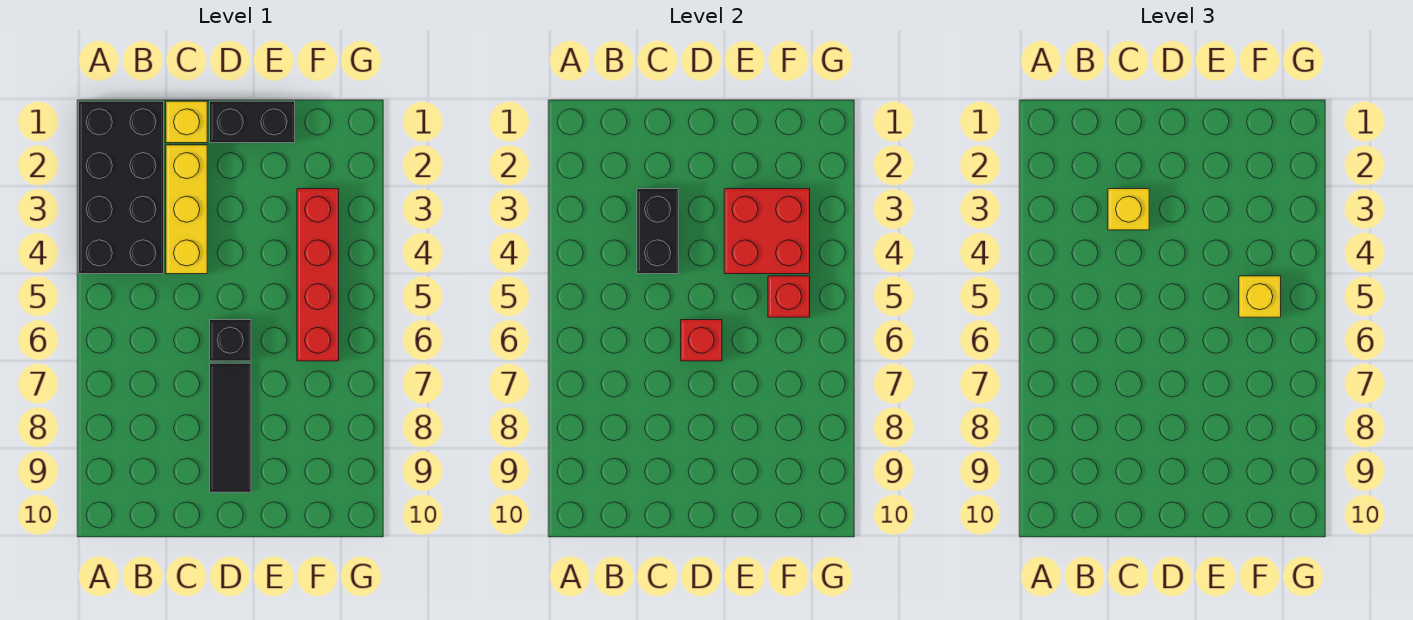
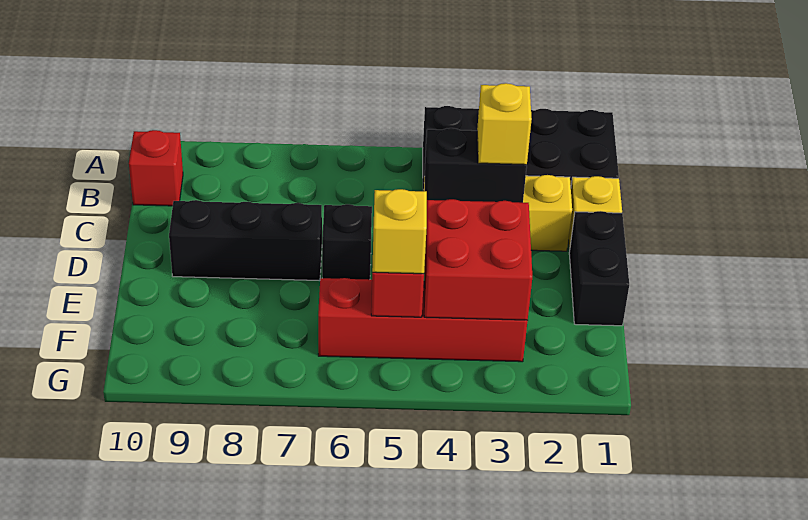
red 1x1 brick [681,320,722,361] -> red 1x1 brick moved to [129,130,183,206]
black 1x3 tile [210,363,251,492] -> black 1x3 brick [169,200,322,281]

